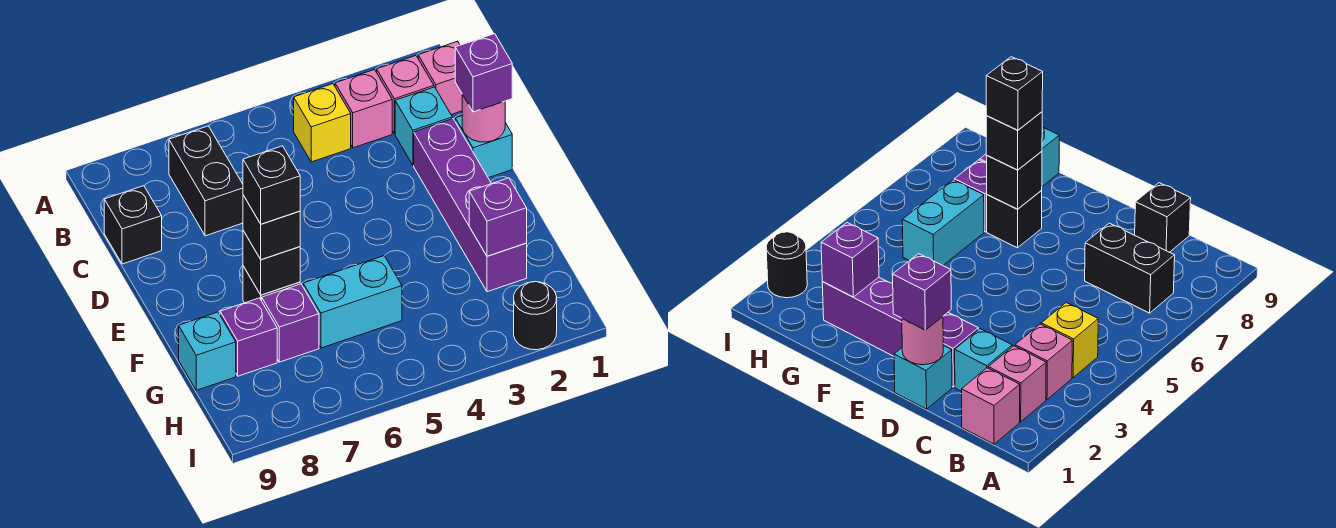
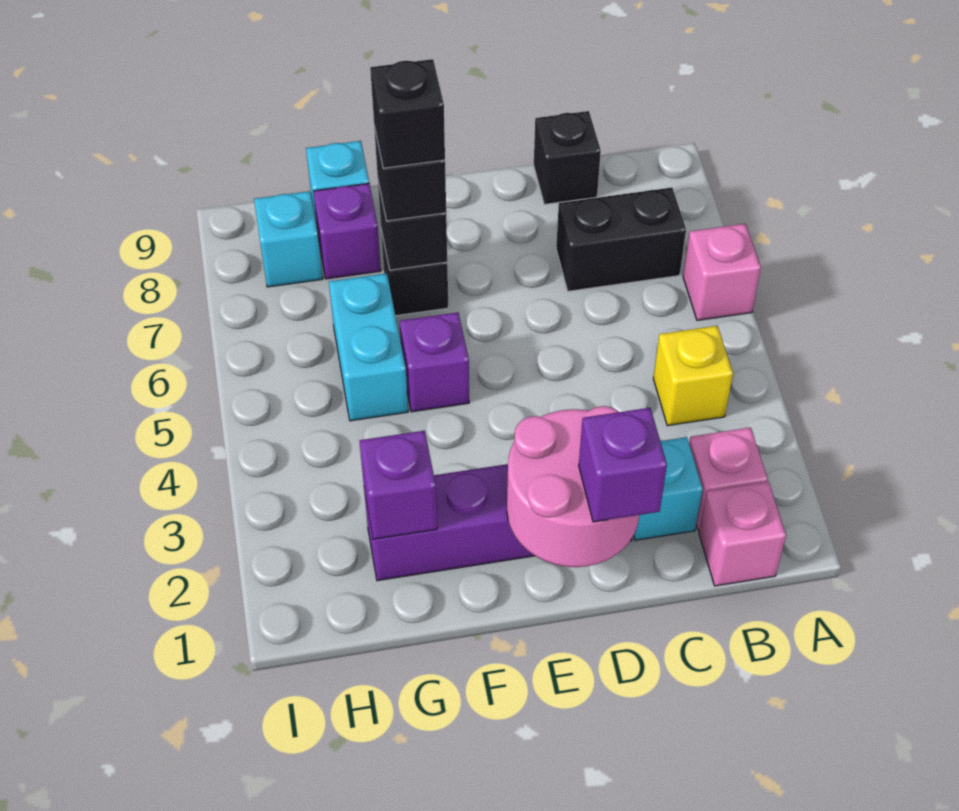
pink 1x1 brick [335,70,392,148] -> pink 1x1 brick moved to [683,224,761,320]
cyan 1x1 brick [455,116,512,178] -> cyan 1x1 brick moved to [254,191,323,287]
pink 1x1 round brick [462,95,505,142] -> pink 2x2 round brick [507,406,639,567]
purple 1x1 brick [262,284,319,362] -> purple 1x1 brick moved to [400,312,469,412]
black 1x1 round brick [514,282,557,350] -> none

